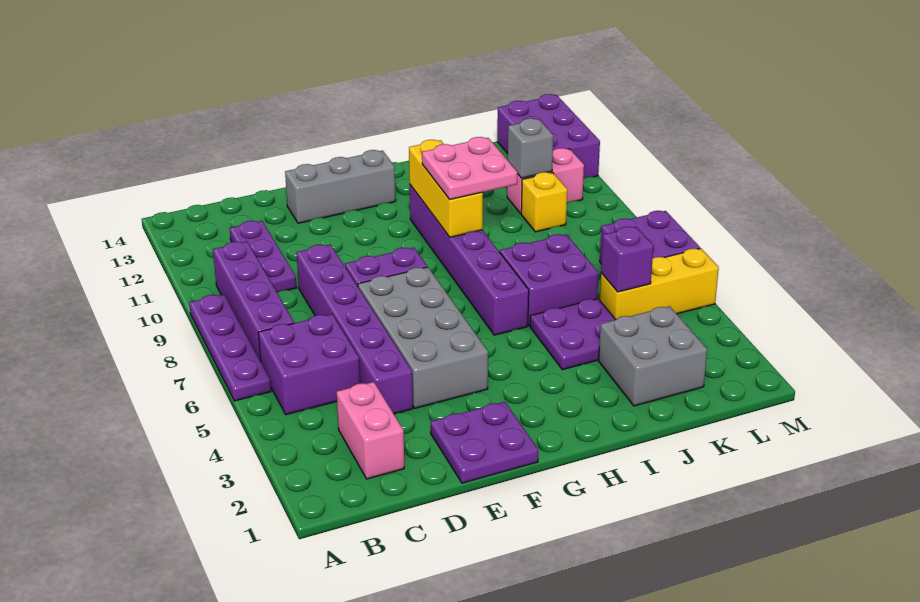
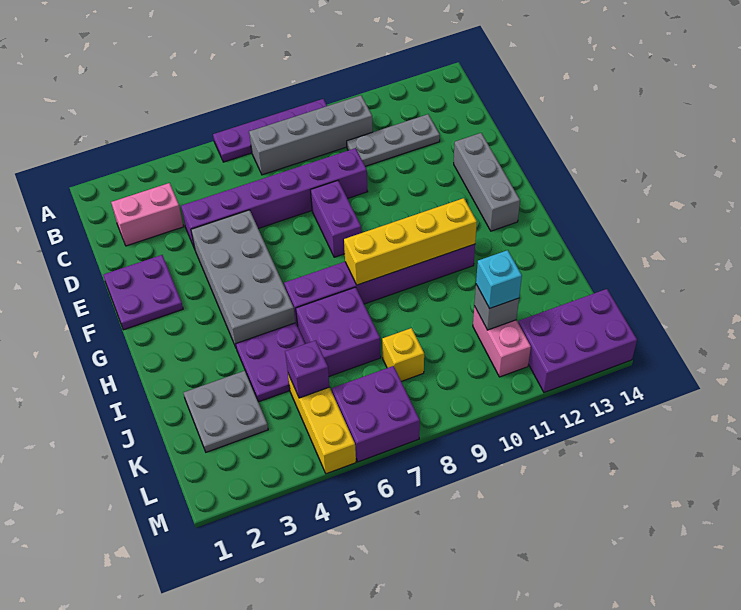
purple 2x2 brick [258,314,360,415] -> none
purple 1x4 brick [213,241,294,361] -> grey 1x4 brick [249,95,373,175]
purple 1x3 plate [230,221,297,292] -> grey 1x3 plate [347,114,440,166]
grey 2x4 brick [358,267,488,408] -> grey 2x4 brick turned to [191,210,295,347]
yellow 1x3 brick [409,140,483,237] -> yellow 1x4 brick [344,198,477,285]
pink 2x2 plate [422,137,517,200] -> none
grey 2x2 brick [599,306,707,406] -> grey 2x2 plate [184,371,268,452]
yellow 1x1 brick [521,172,567,232] -> yellow 1x1 brick moved to [382,328,424,381]
none -> cyan 1x1 brick [476,250,522,309]

